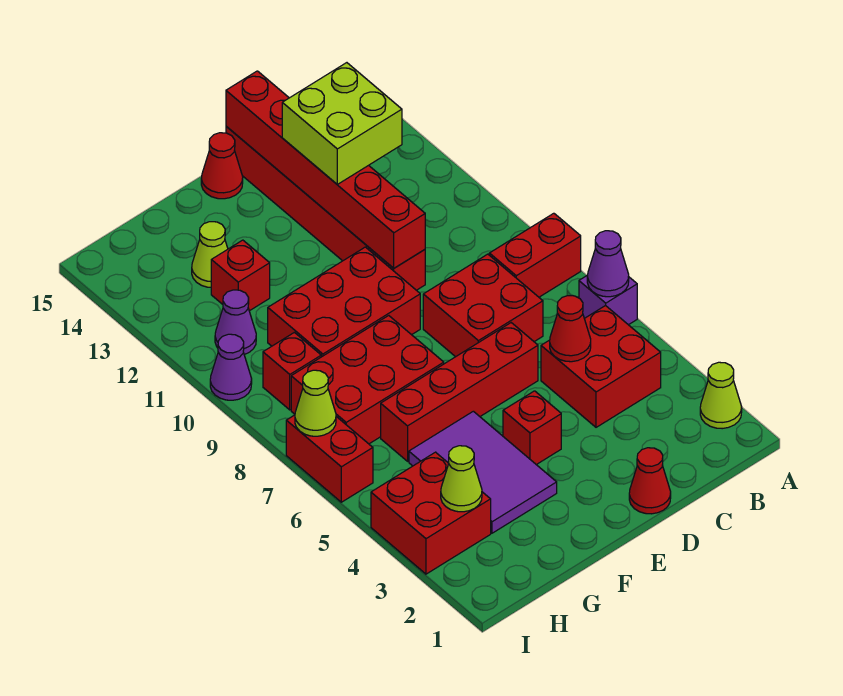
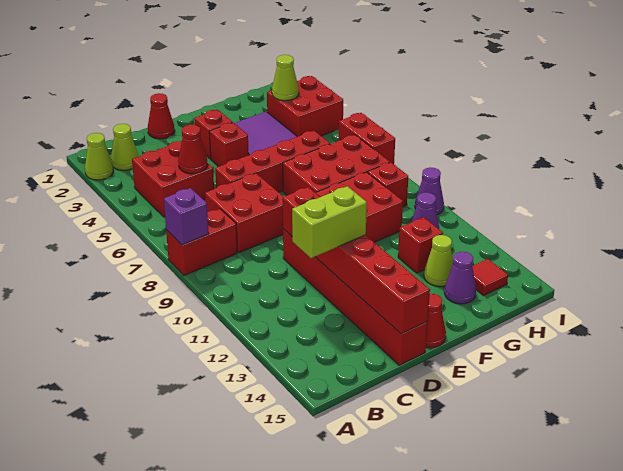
purple 1x1 brick [579,275,637,325] -> purple 1x1 brick moved to [164,188,209,245]
purple 1x1 cone [587,231,629,297] -> purple 1x1 cone moved to [444,252,476,304]
lime 2x2 brick [282,63,402,184] -> lime 1x2 brick [292,186,367,258]
none -> red 1x1 brick [194,109,232,159]
none -> red 1x1 tile [472,259,508,296]
lime 1x1 cone [295,370,336,436] -> lime 1x1 cone moved to [111,124,139,170]

